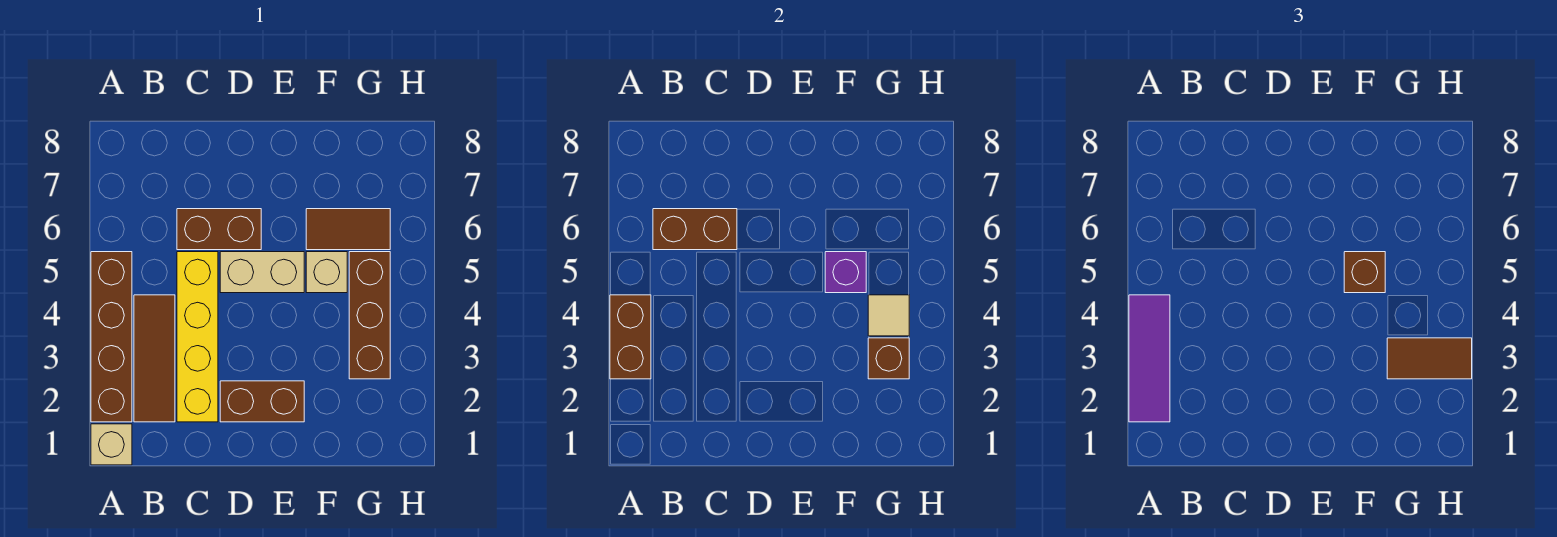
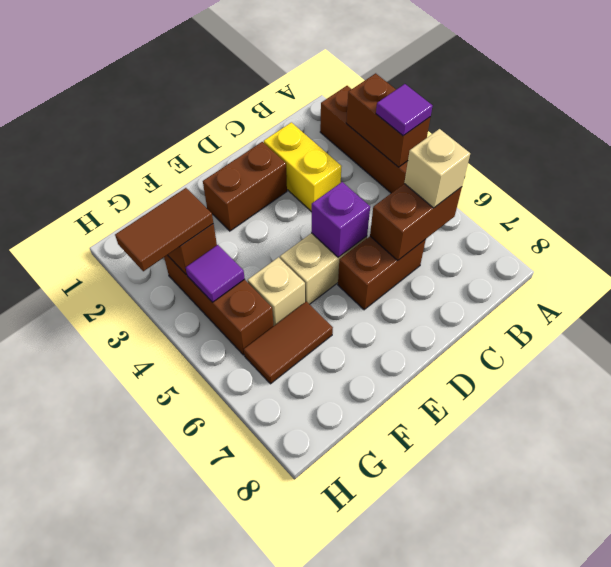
tan 1x1 brick [91,424,132,465] -> tan 1x1 brick moved to [404,129,470,208]
purple 1x3 tile [1129,295,1170,422] -> purple 1x1 tile [376,84,432,136]
brown 1x3 tile [134,295,175,422] -> none
yellow 1x4 brick [177,252,218,422] -> yellow 1x2 brick [264,122,342,212]
purple 1x1 brick [825,252,866,293] -> purple 1x1 brick moved to [311,182,370,257]
brown 1x1 brick [1344,252,1385,293] -> none
tan 1x1 tile [868,295,909,336] -> purple 1x1 tile [186,245,245,302]

